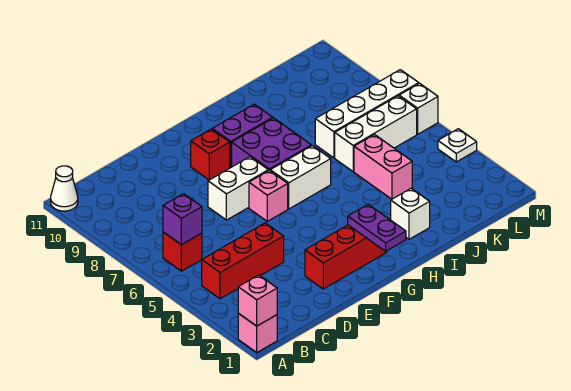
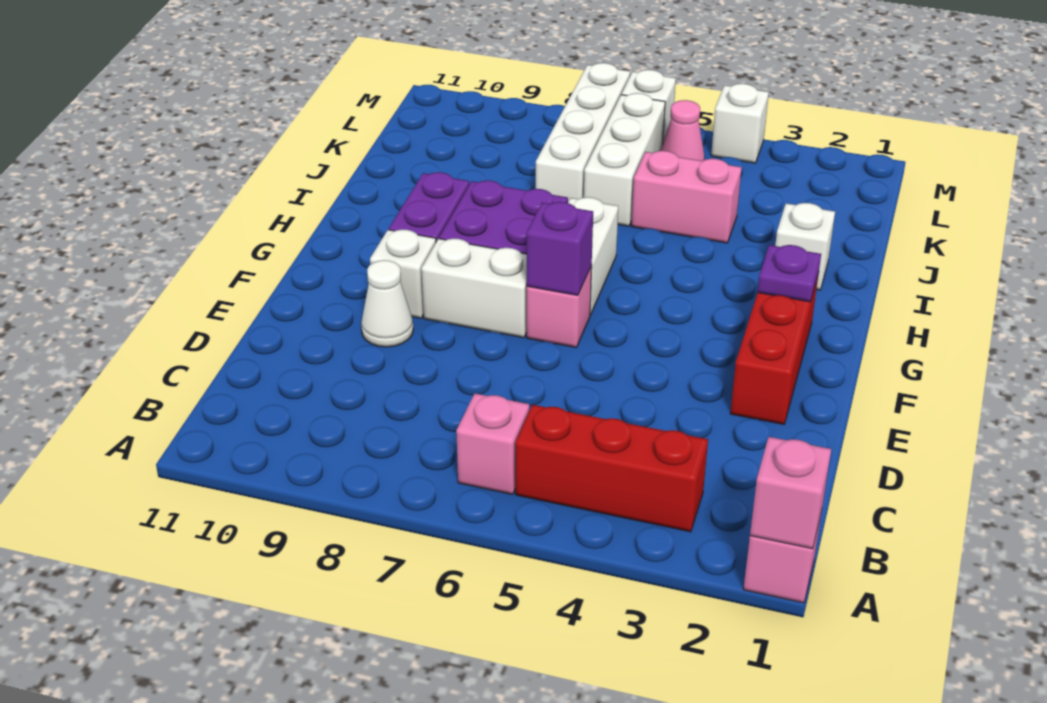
white 1x1 cone [51,166,78,211] -> white 1x1 cone moved to [361,260,413,347]
red 1x3 brick [202,223,284,299] -> red 1x3 brick turned to [515,405,708,532]
red 1x1 brick [163,232,202,271] -> pink 1x1 brick [456,393,529,495]
purple 1x1 brick [163,194,202,245] -> purple 1x1 brick moved to [527,202,593,295]
white 1x2 brick [208,157,268,220] -> white 1x2 brick turned to [421,238,527,338]
red 1x1 brick [191,129,230,180] -> white 1x1 brick [370,229,436,318]
purple 1x2 plate [348,204,406,251] -> purple 1x1 plate [757,245,821,302]
none -> pink 1x1 cone [661,100,705,161]
white 1x1 plate [438,129,477,162] -> white 1x1 brick [711,84,769,163]

